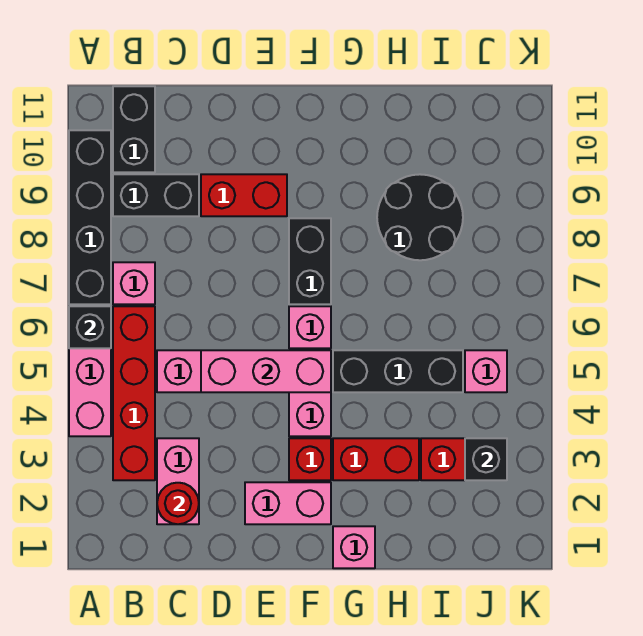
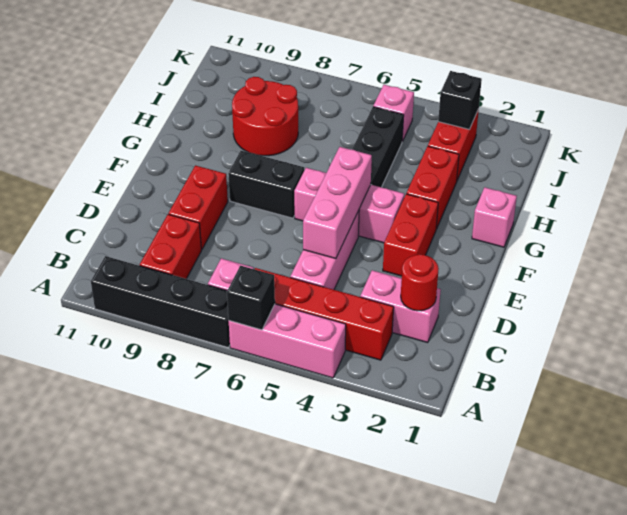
black 1x2 brick [113,174,199,216] -> red 1x2 brick [140,214,201,279]
black 1x2 brick [113,86,155,172] -> none
pink 1x2 brick [245,482,331,524] -> none
red 1x1 brick [289,438,331,480] -> red 1x2 brick [383,194,438,276]
black 2x2 round brick [377,174,463,260] -> red 2x2 round brick [232,77,298,156]

